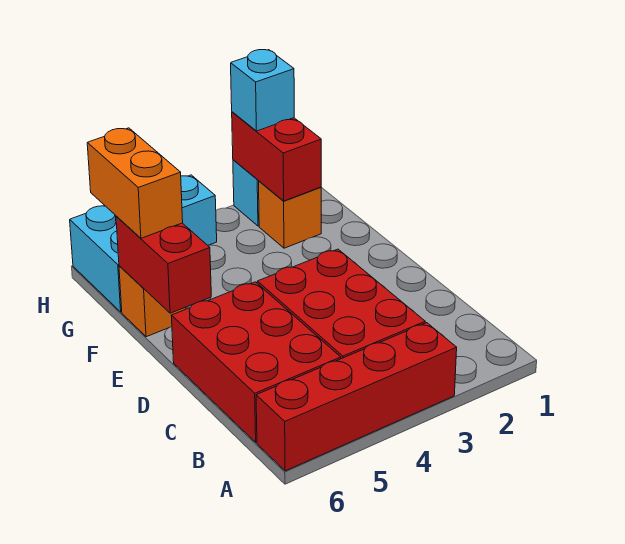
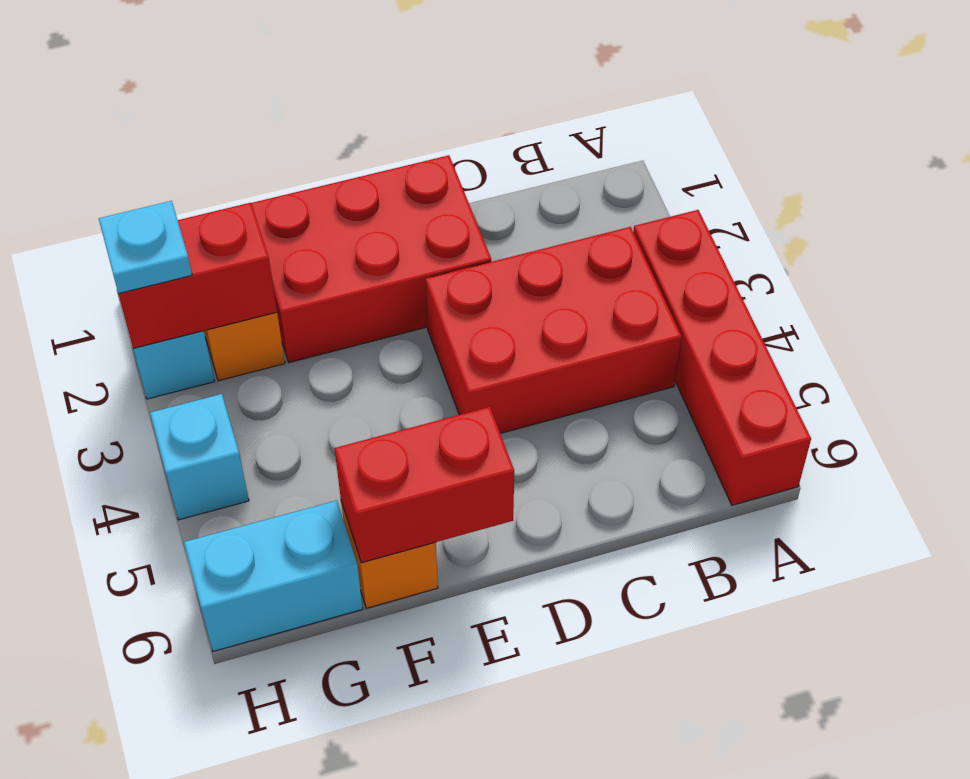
red 2x3 brick [171,282,341,442] -> red 2x3 brick moved to [251,155,491,363]
orange 1x2 brick [87,128,183,238] -> none
cyan 1x1 brick [231,50,294,131] -> cyan 1x1 plate [99,201,192,294]

